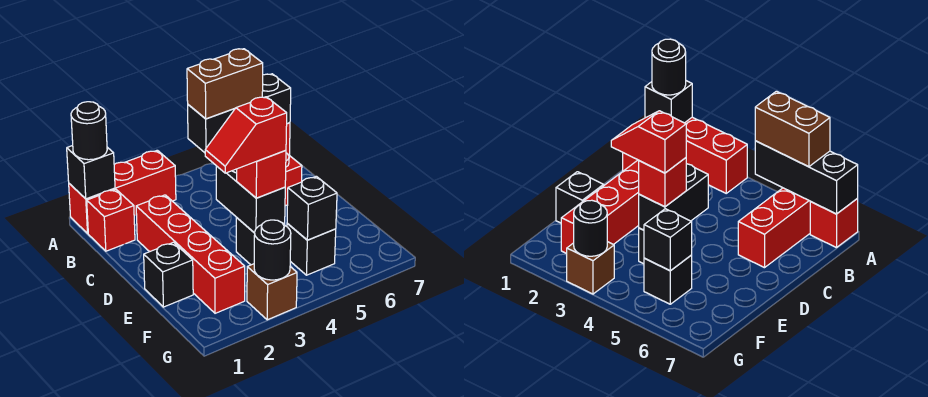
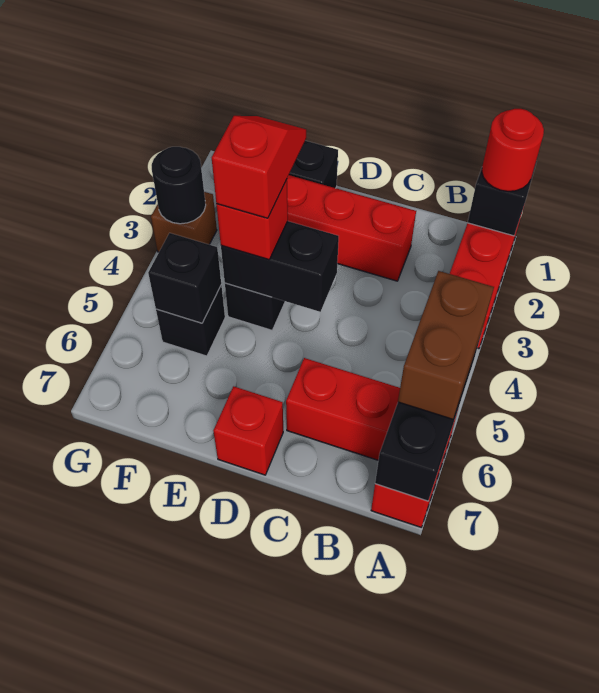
black 1x1 round brick [71,102,107,160] -> red 1x1 round brick [482,109,544,191]
red 1x1 brick [87,189,135,251] -> red 1x1 brick moved to [213,386,283,475]

